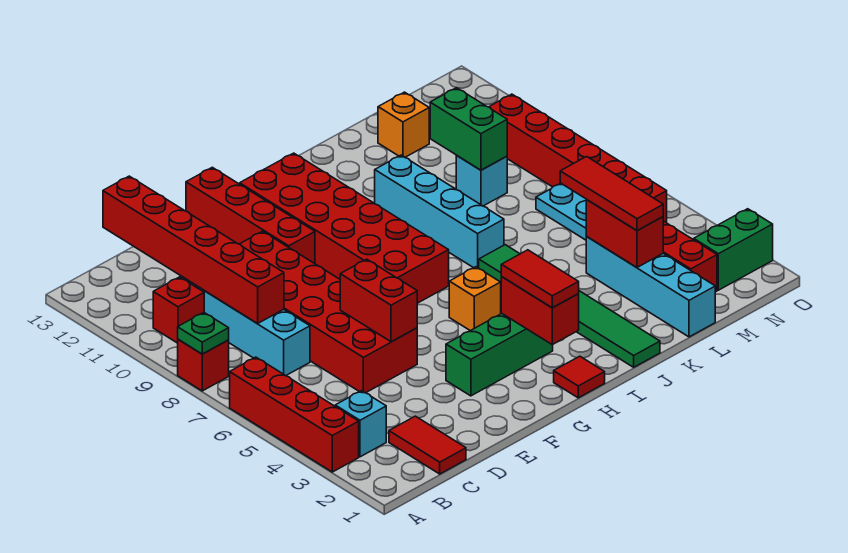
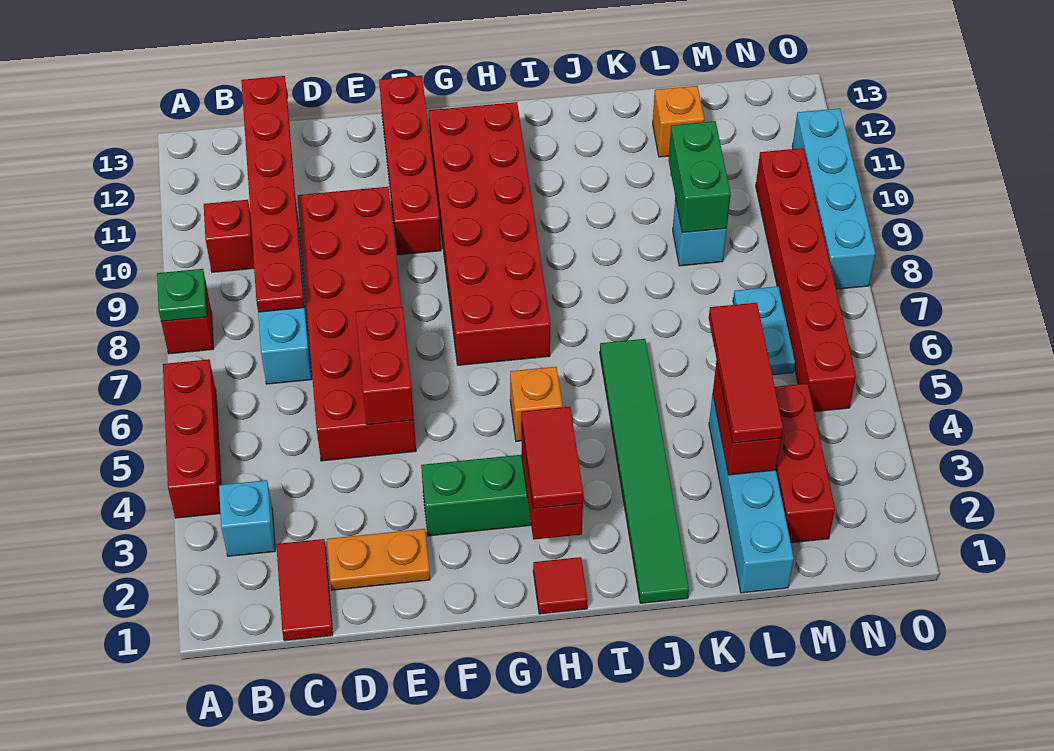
red 1x4 brick [230,357,359,472] -> red 1x3 brick [163,359,221,518]
red 1x6 brick [103,176,284,324] -> red 1x6 plate [241,76,304,312]
none -> orange 1x2 plate [327,529,430,590]
cyan 1x4 brick [375,155,504,268] -> cyan 1x4 brick moved to [792,108,876,289]
green 1x2 brick [694,209,773,290] -> none

